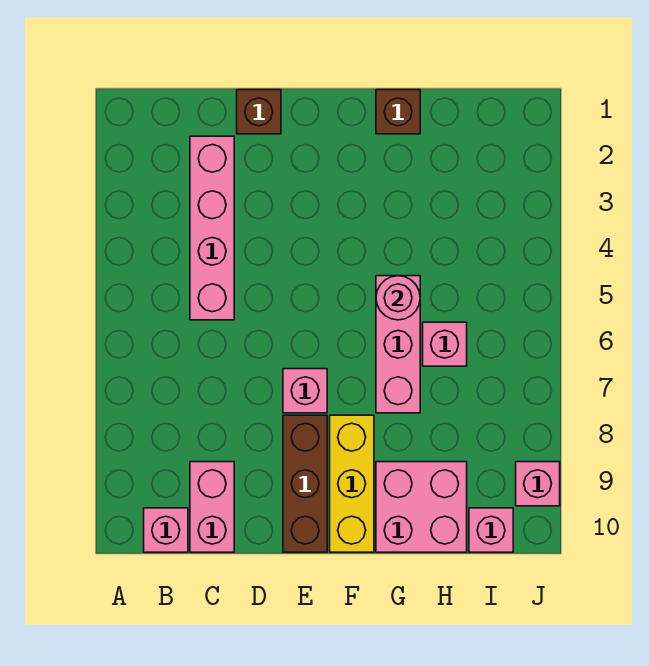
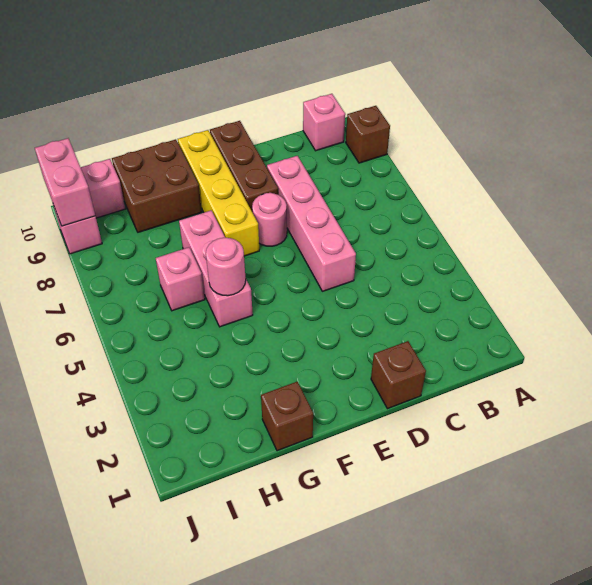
none -> brown 1x1 brick [346,106,390,163]
pink 1x4 brick [190,136,234,320] -> pink 1x4 brick moved to [267,156,356,291]
pink 1x2 brick [190,462,234,552] -> pink 1x2 brick moved to [35,138,95,226]
pink 1x1 brick [283,369,327,413] -> pink 1x1 round brick [252,193,287,246]
yellow 1x3 brick [330,415,374,552] -> yellow 1x4 brick [178,130,259,256]
pink 2x2 brick [376,462,467,552] -> brown 2x2 brick [112,139,202,232]

